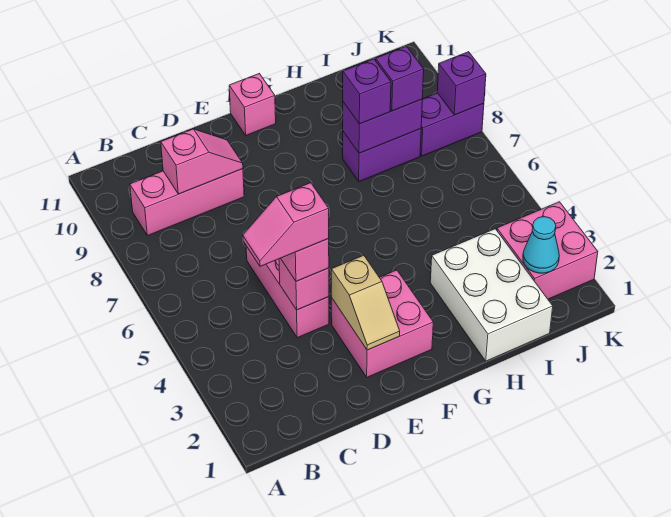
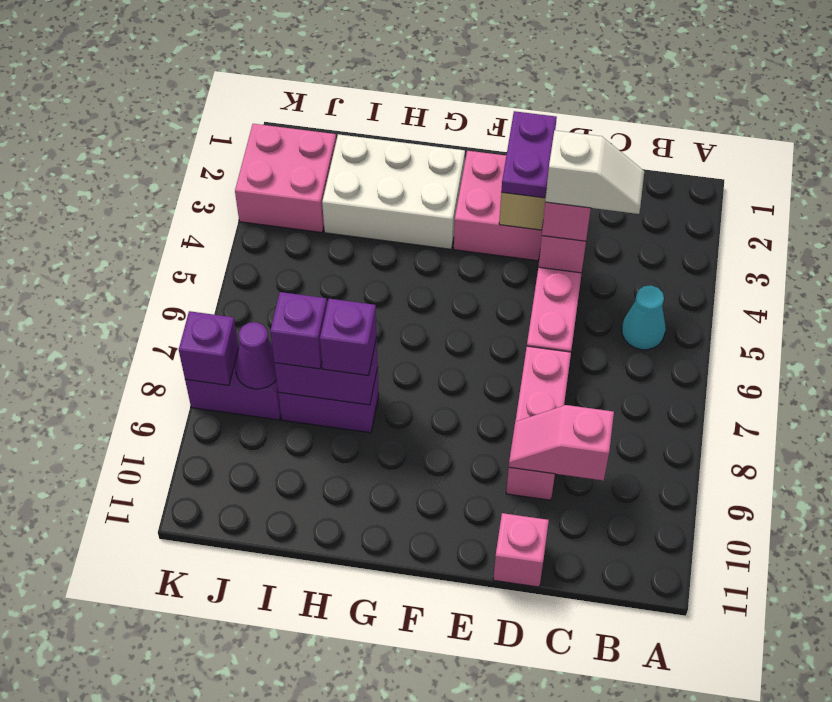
pink 1x3 brick [130,169,244,236] -> pink 1x3 brick turned to [506,346,571,500]
pink 1x2 slope [243,183,329,266] -> white 1x2 slope [545,130,644,214]
none -> purple 1x2 plate [501,111,557,198]
pink 1x1 brick [229,74,276,135] -> pink 1x1 brick moved to [493,513,549,587]
white 2x3 brick [430,229,553,361] -> white 2x3 brick turned to [322,134,465,249]
cyan 1x1 cone [523,217,559,273] -> cyan 1x1 cone moved to [622,285,666,350]
none -> purple 1x1 cone [235,322,277,389]

